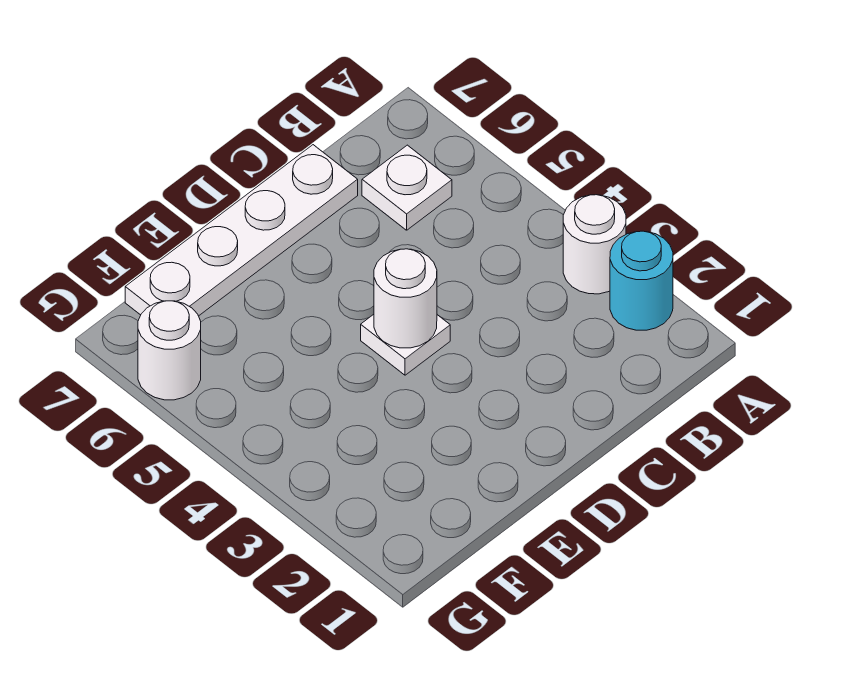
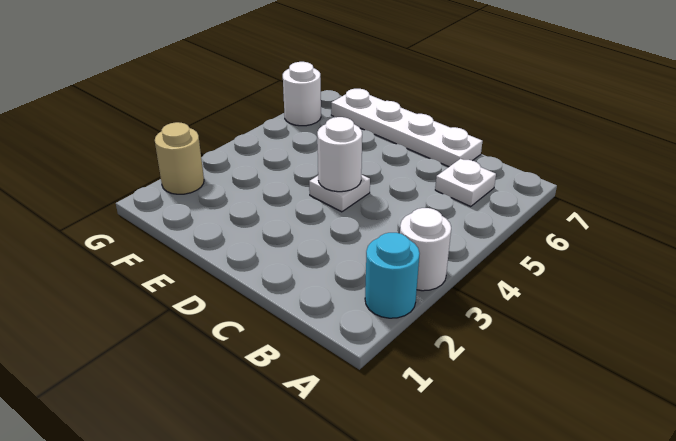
none -> tan 1x1 round brick [155,122,204,194]

